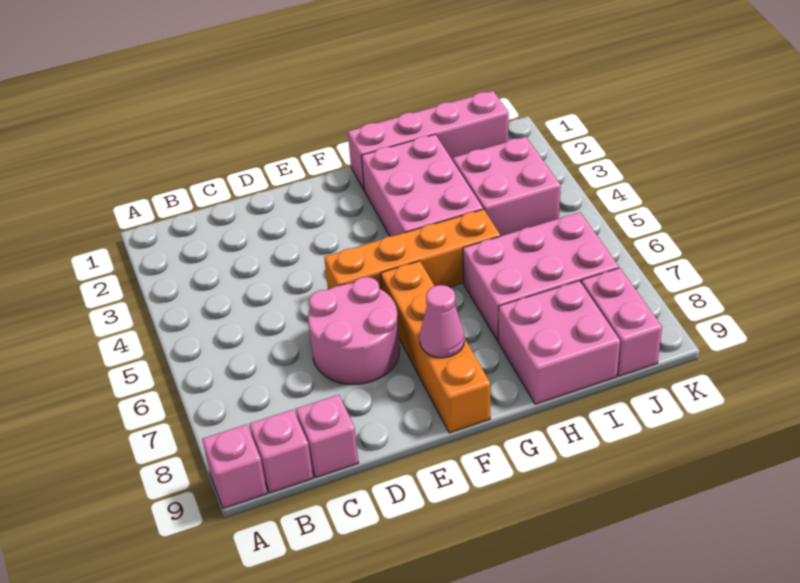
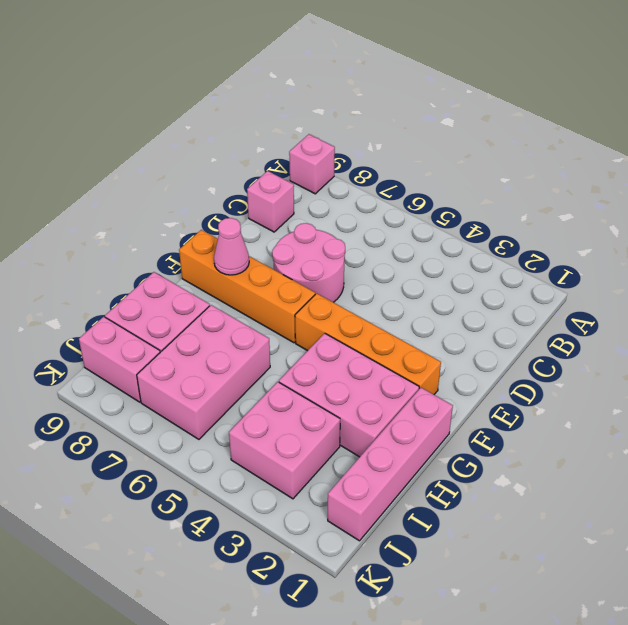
pink 1x1 brick [249,410,313,493] -> none
orange 1x4 brick [324,209,500,290] -> orange 1x4 brick turned to [295,293,441,394]

